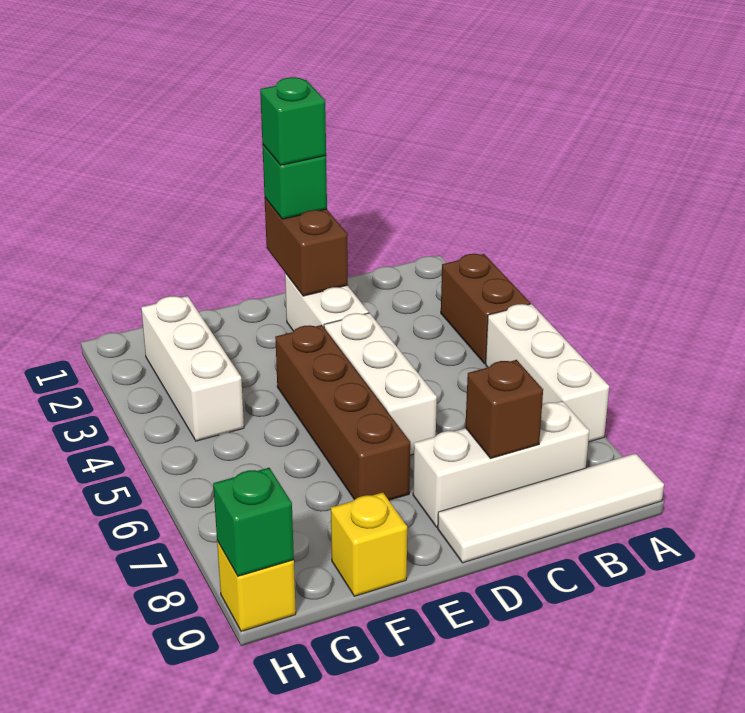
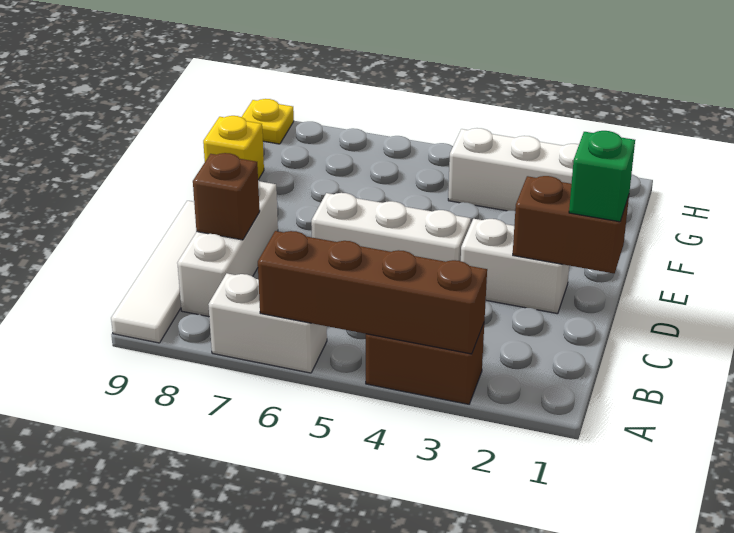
white 1x3 brick [486,304,609,442] -> white 1x2 brick [208,273,327,373]
green 1x1 brick [260,77,326,165] -> none
brown 1x4 brick [275,325,410,500] -> brown 1x4 brick moved to [258,231,487,354]
yellow 1x1 brick [217,541,296,632] -> yellow 1x1 plate [242,99,294,144]
green 1x1 brick [213,468,294,576] -> none

